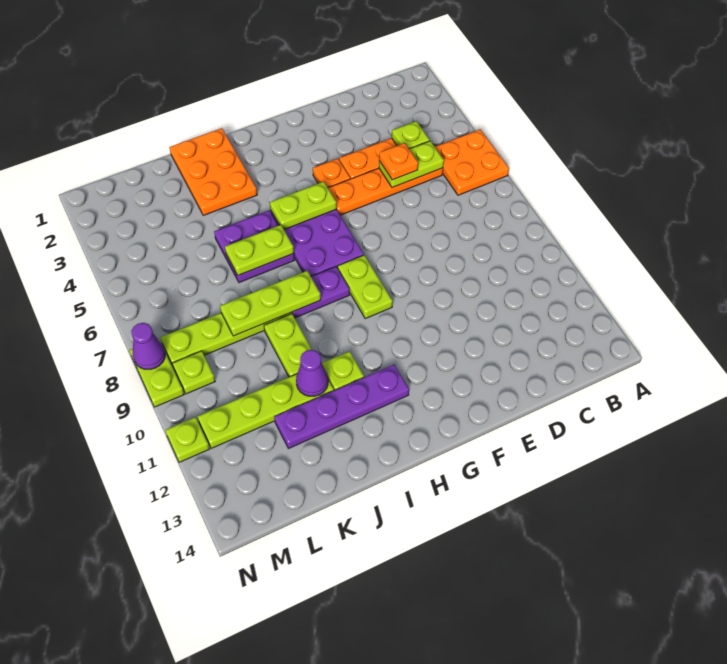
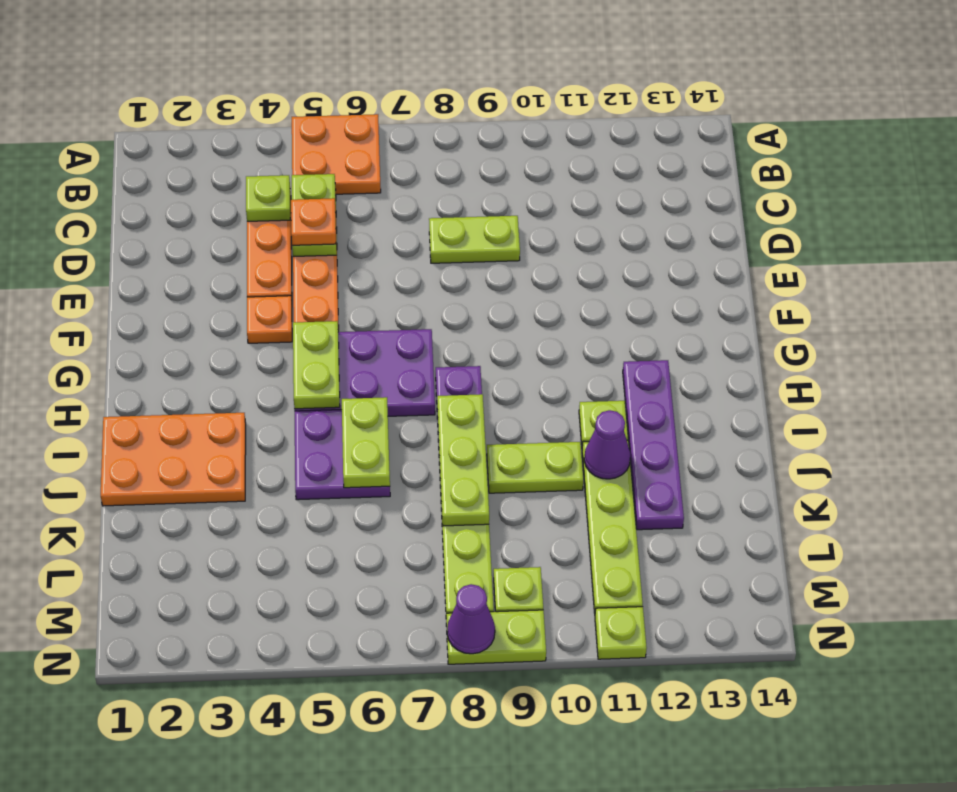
lime 1x2 plate [338,255,393,319] -> lime 1x2 plate moved to [429,216,520,263]

